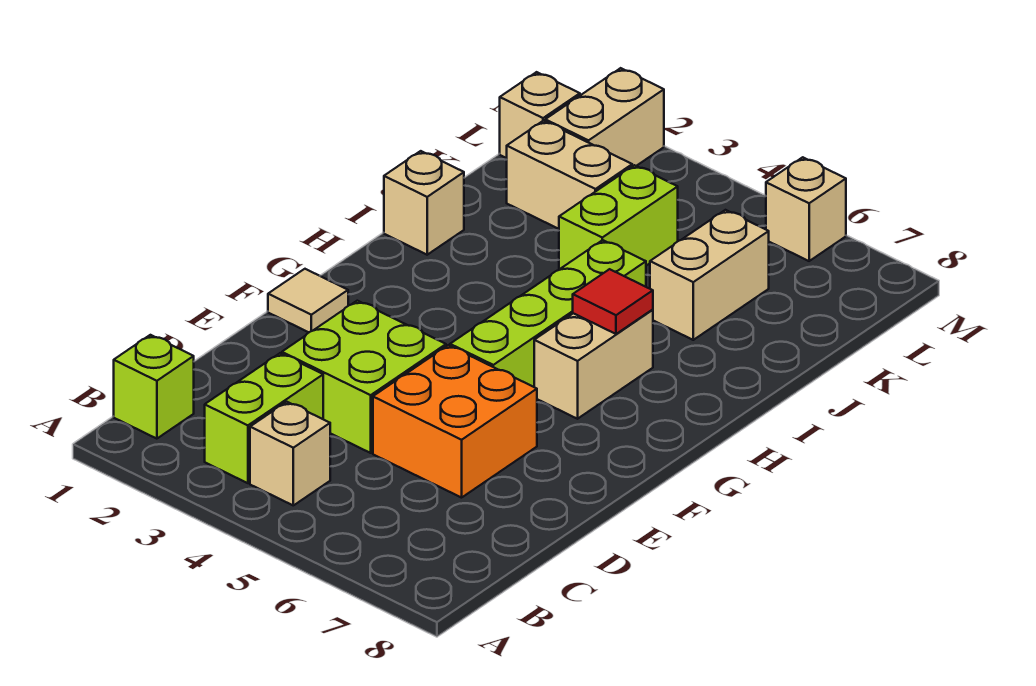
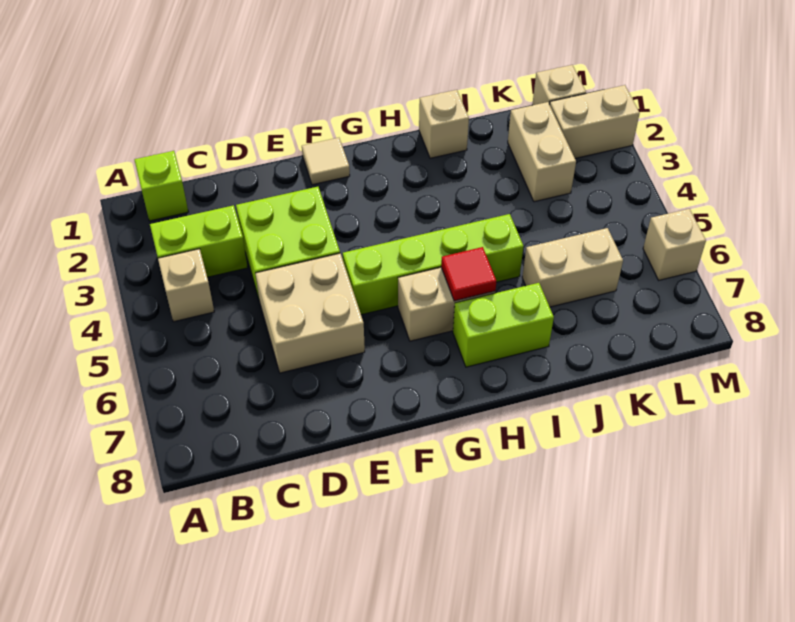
orange 2x2 brick [373,345,537,498] -> tan 2x2 brick [255,253,365,373]
lime 1x2 brick [559,165,678,269] -> lime 1x2 brick moved to [453,283,554,367]

